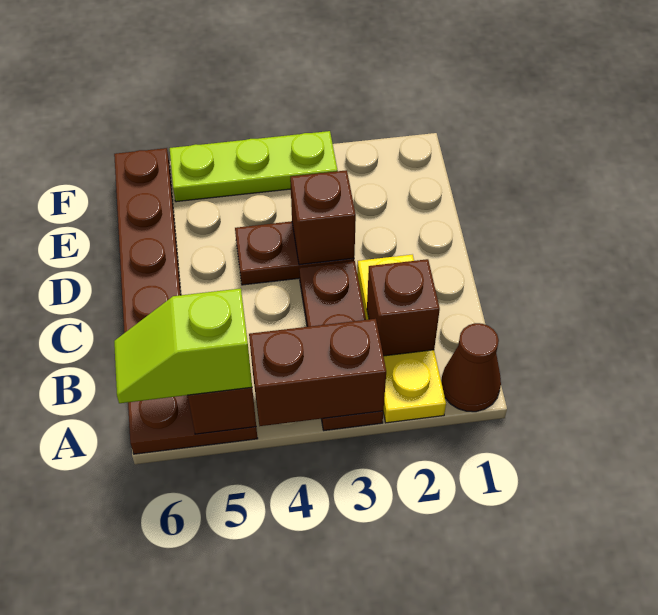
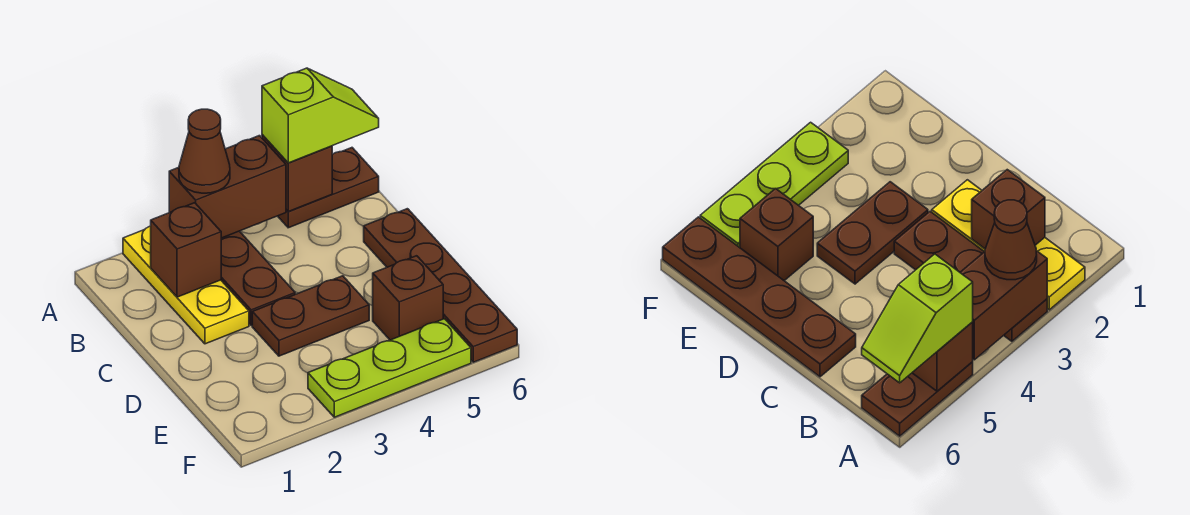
brown 1x1 cone [441,323,501,412] -> brown 1x1 cone moved to [179,109,230,193]
brown 1x1 brick [290,170,356,265] -> brown 1x1 brick moved to [373,256,443,340]

